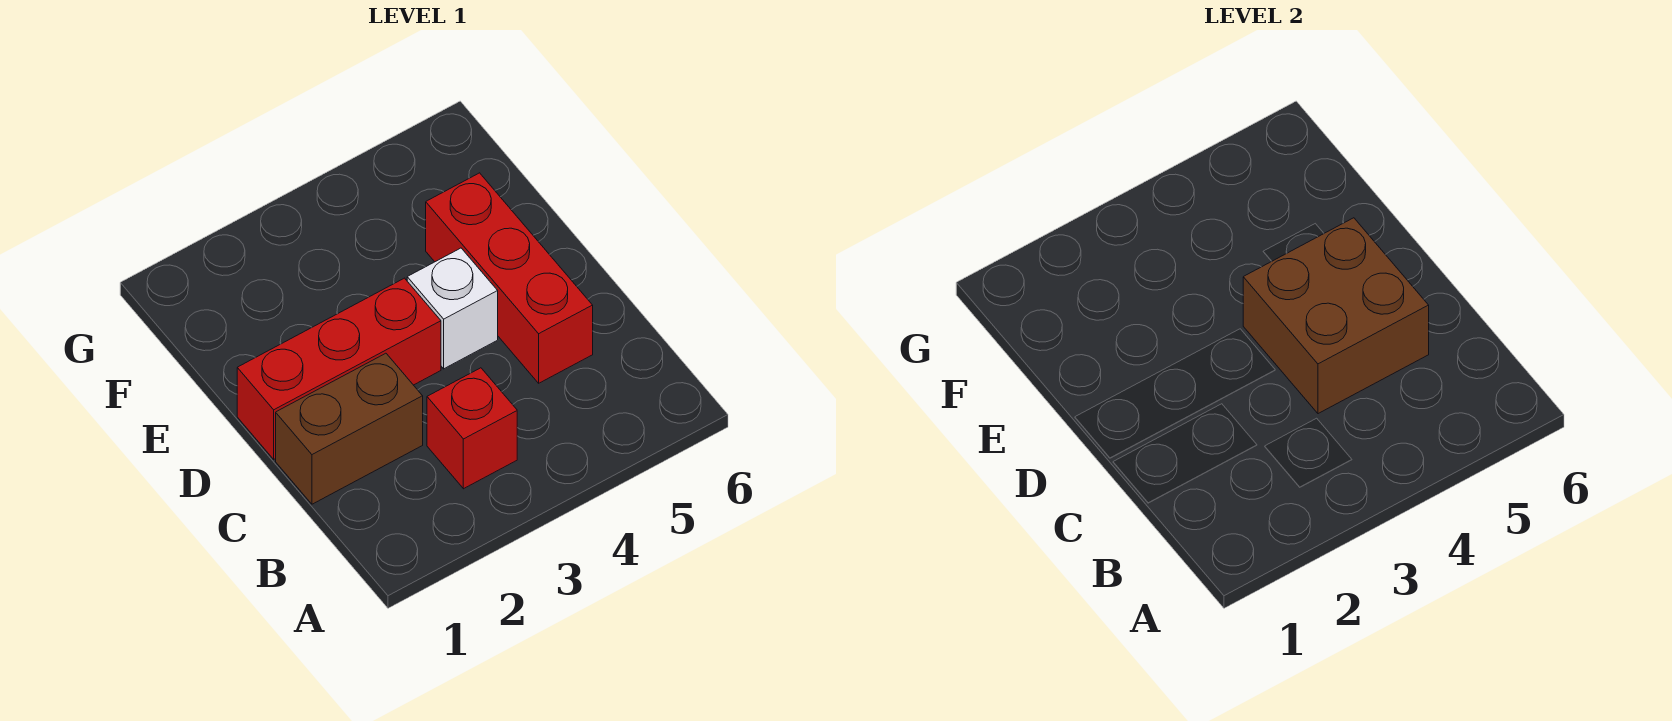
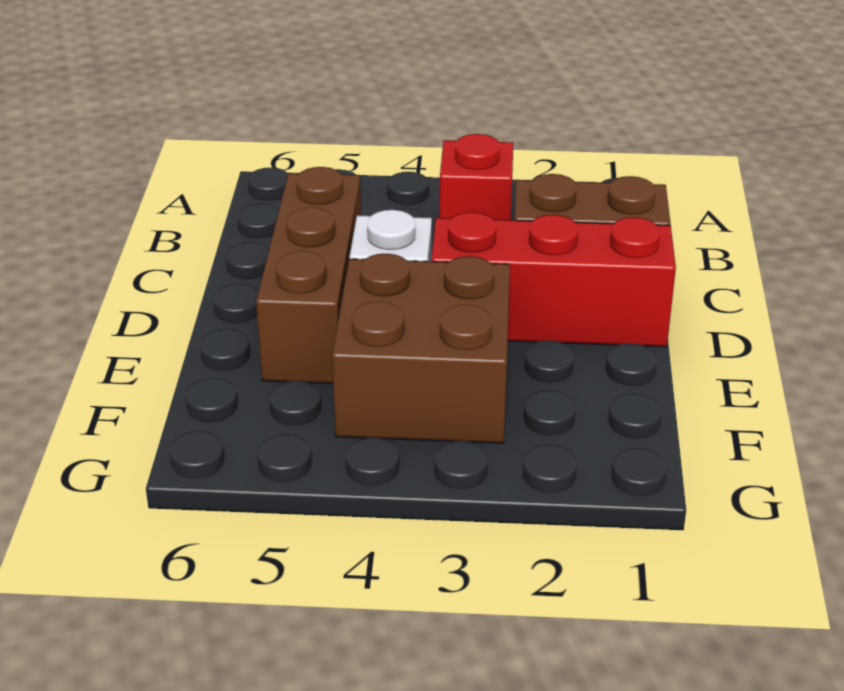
brown 2x2 brick [1243,218,1429,414] -> brown 2x2 brick moved to [332,254,510,443]
red 1x3 brick [426,173,593,383] -> brown 1x3 brick [256,167,361,384]

